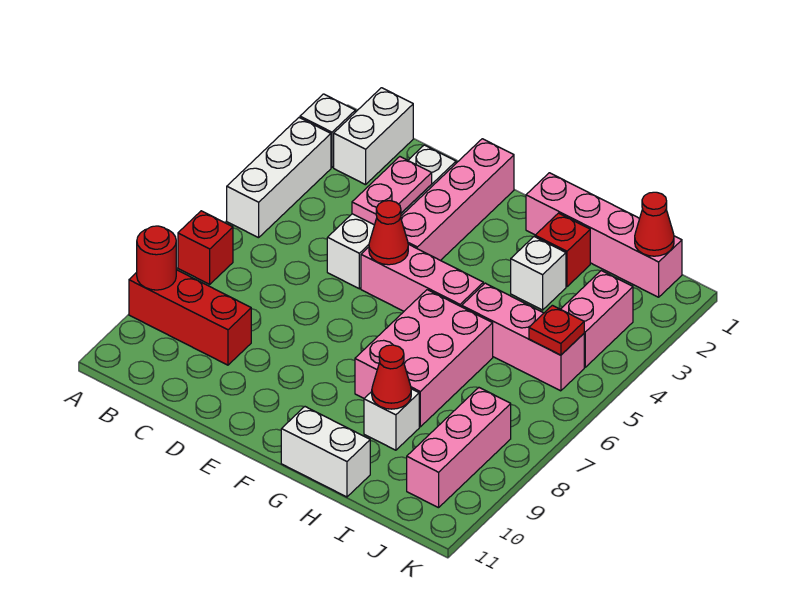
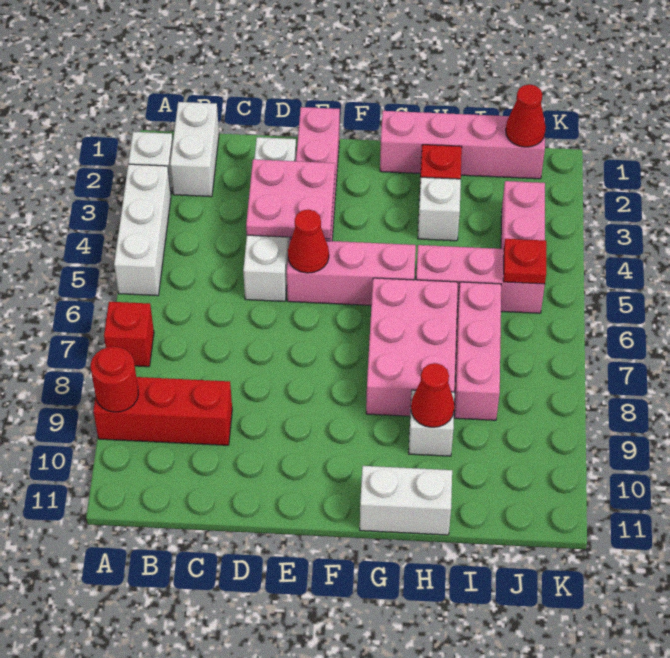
pink 1x2 plate [352,157,432,225] -> pink 2x2 plate [246,159,335,239]
pink 1x3 brick [407,388,511,508] -> pink 1x3 brick moved to [454,282,501,420]

